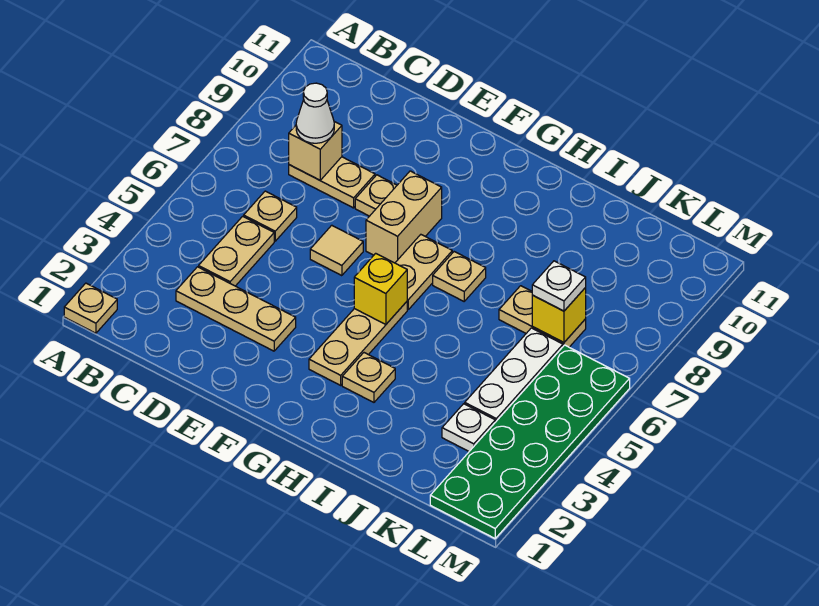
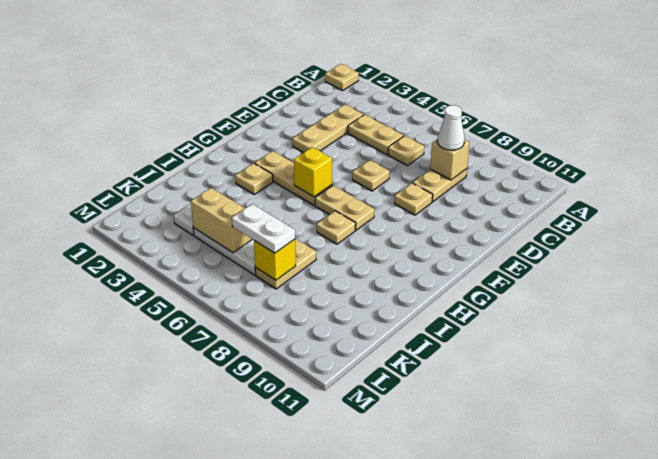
tan 1x1 tile [310,225,363,276] -> tan 1x1 plate [352,160,389,191]
tan 1x2 brick [366,171,442,263] -> tan 1x2 brick moved to [191,188,252,253]
white 1x1 plate [532,261,586,311] -> white 1x2 plate [232,204,295,253]
green 2x6 plate [430,345,630,538] -> none

